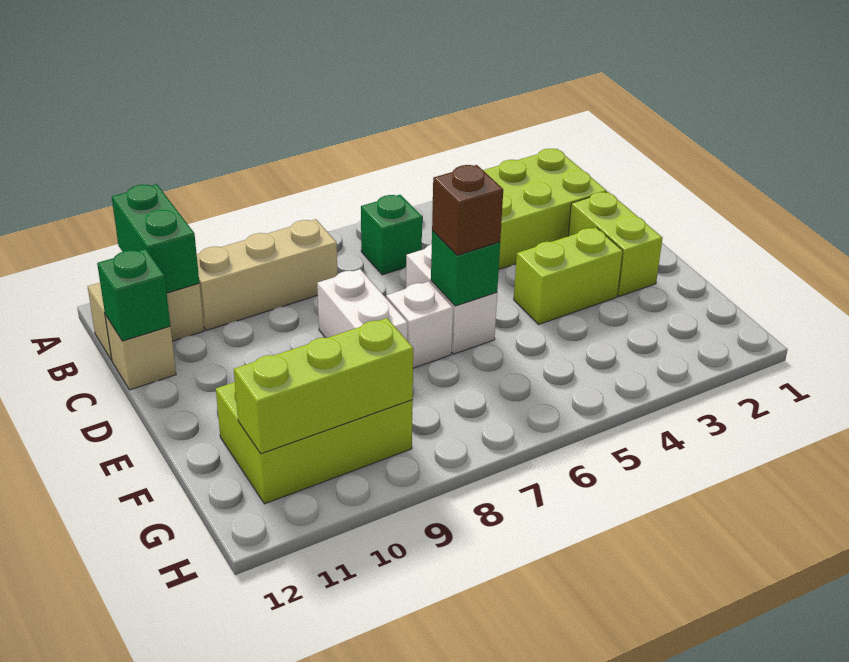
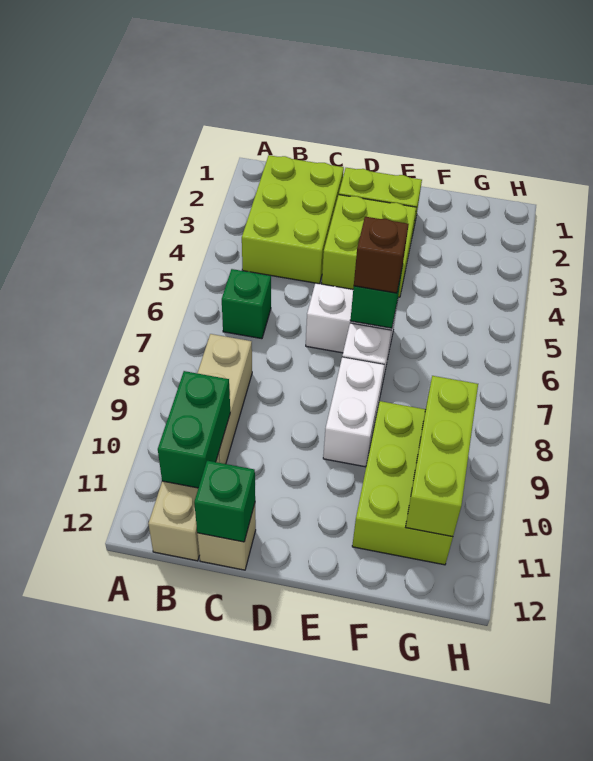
green 1x2 brick [112,184,199,293] -> green 1x2 brick turned to [158,371,230,488]
white 1x2 brick [317,269,408,340] -> white 1x2 brick turned to [323,357,384,467]
lime 1x2 brick [514,228,623,324] -> lime 2x2 brick [322,195,416,297]

